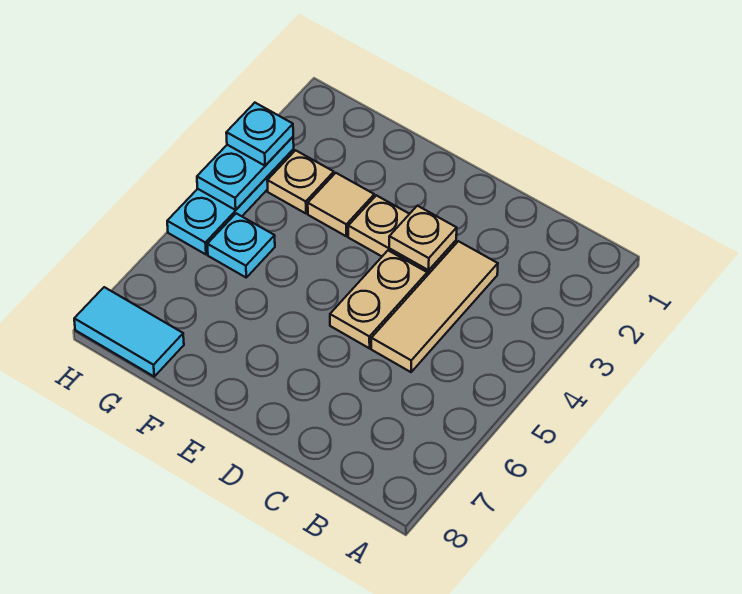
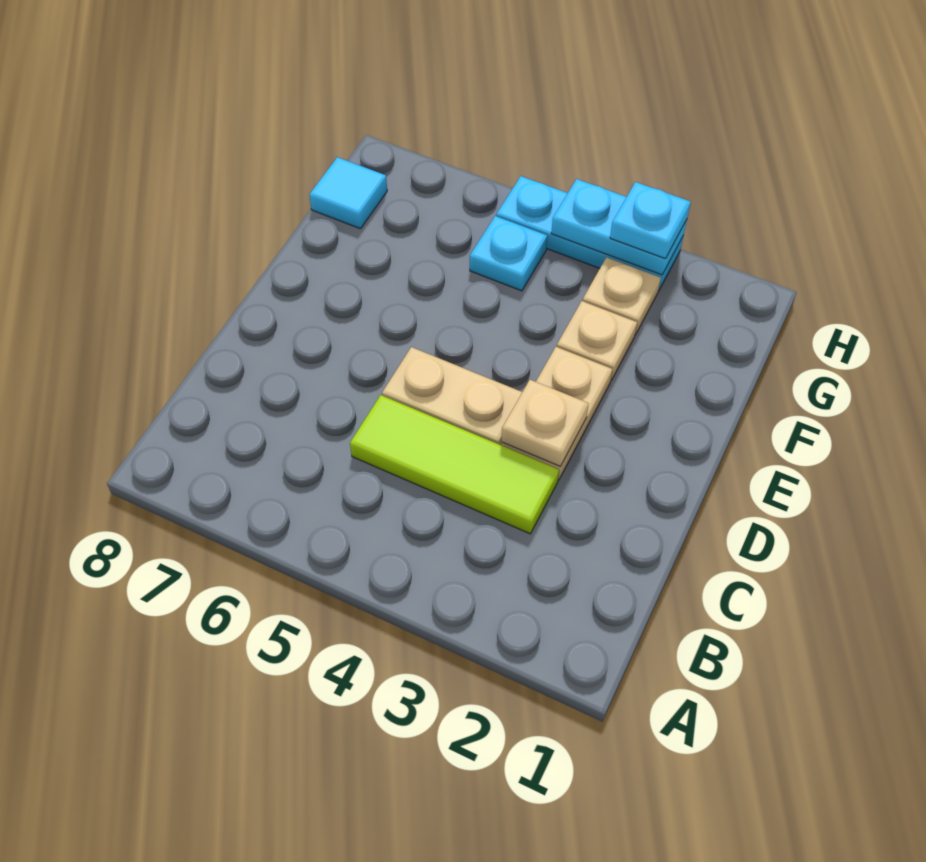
tan 1x3 tile [371,241,498,372] -> lime 1x3 tile [350,395,559,534]
tan 1x1 tile [308,173,374,236] -> tan 1x1 plate [557,301,637,380]
cyan 1x2 tile [74,287,184,376] -> cyan 1x1 tile [309,157,387,229]

